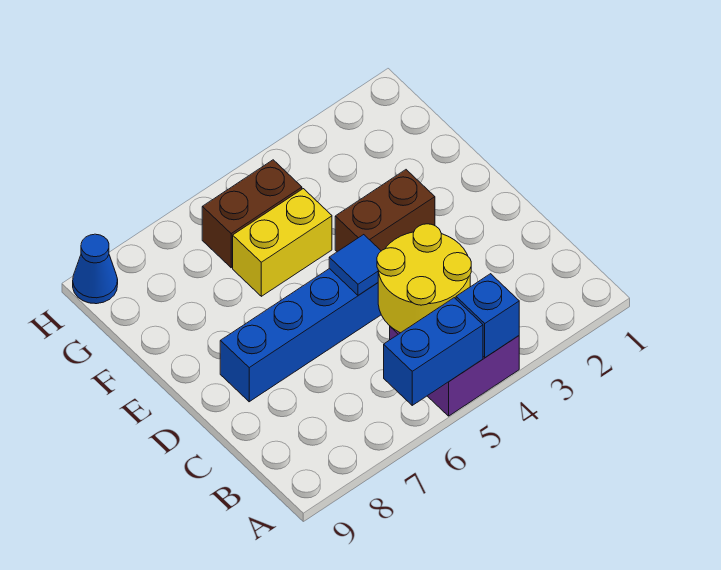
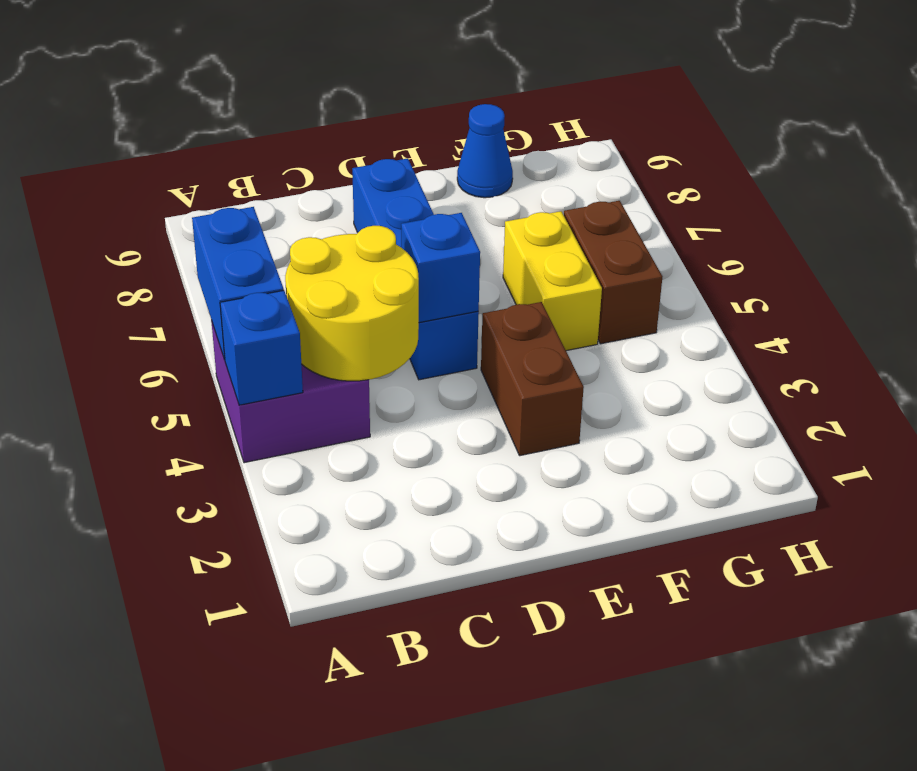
blue 1x1 tile [329,235,381,295] -> blue 1x1 brick [401,213,480,323]
blue 1x1 cone [73,234,118,304] -> blue 1x1 cone moved to [457,104,513,198]

